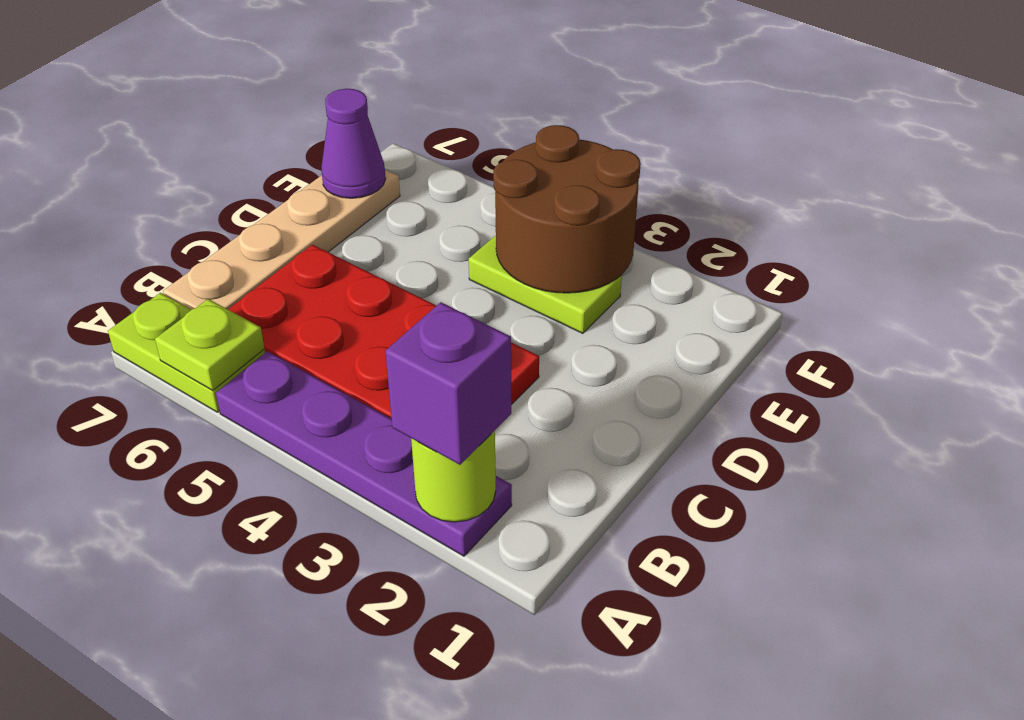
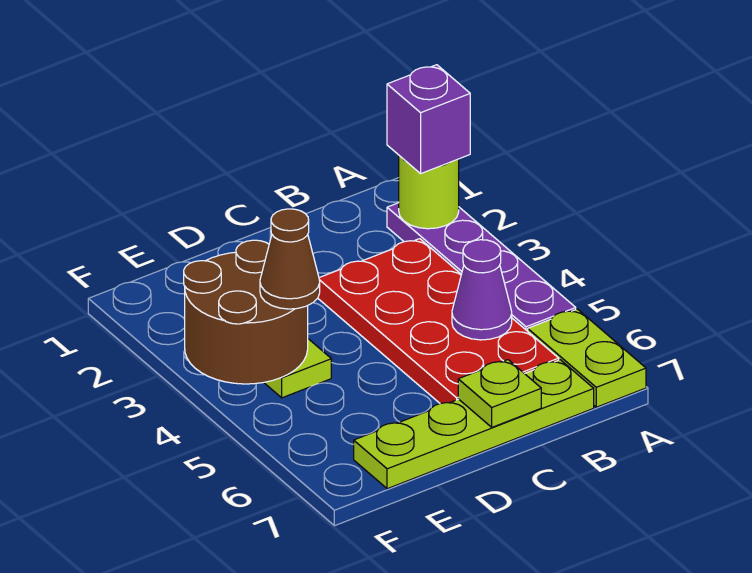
lime 1x1 plate [155,299,265,391] -> lime 1x1 plate moved to [458,360,541,427]
tan 1x4 plate [163,170,400,310] -> lime 1x4 plate [354,360,594,489]
none -> brown 1x1 cone [260,209,320,309]
purple 1x1 cone [321,89,386,198] -> purple 1x1 cone moved to [452,240,512,340]

